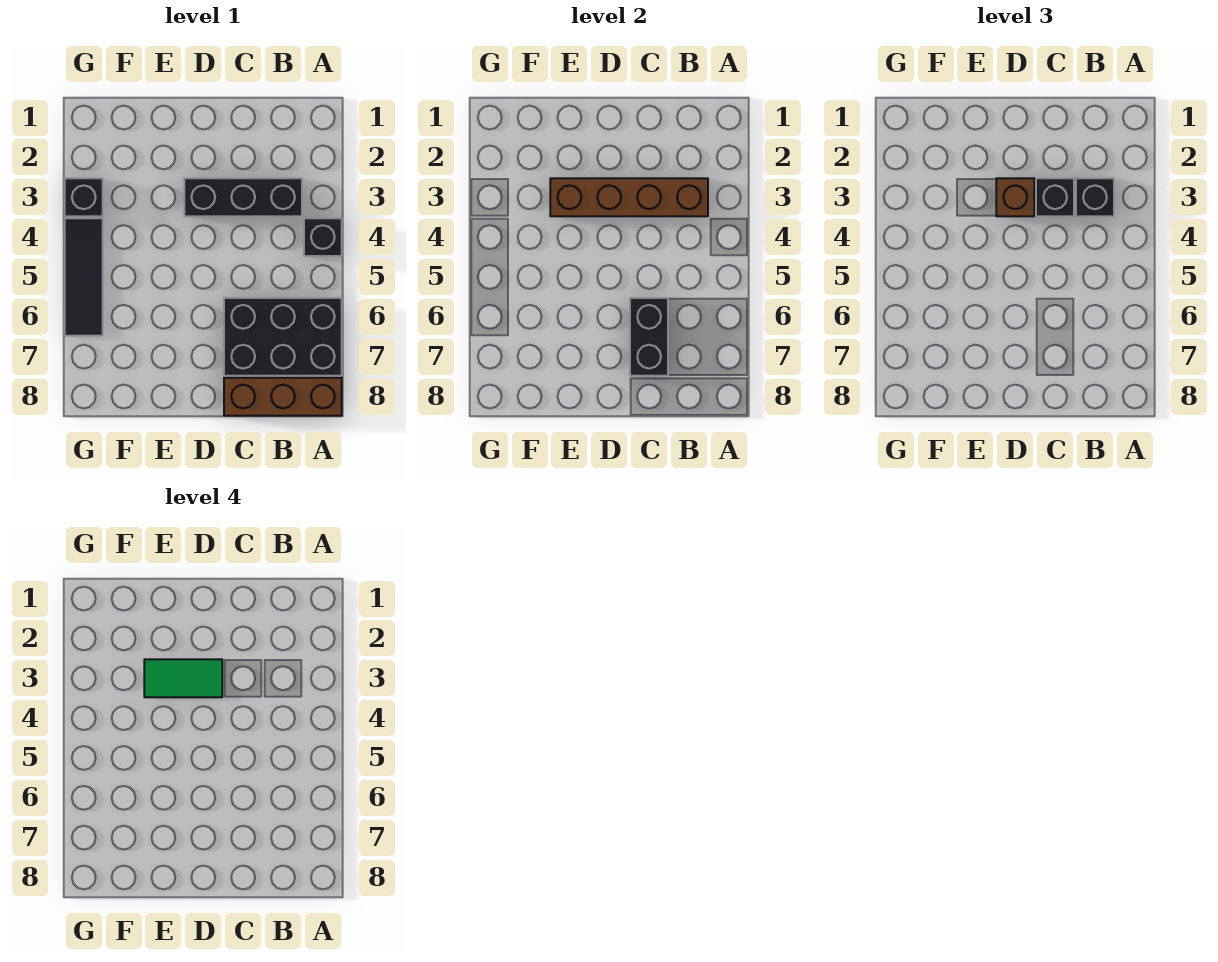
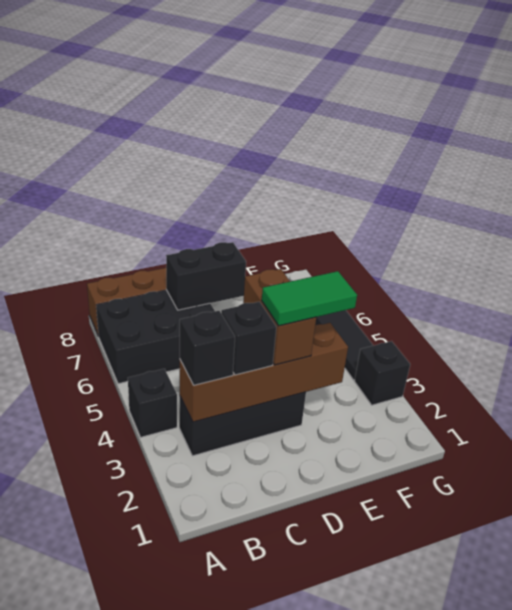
black 1x2 brick [630,298,668,376] -> black 1x2 brick turned to [166,242,246,310]
brown 1x1 brick [996,178,1034,216] -> brown 1x2 brick [243,269,316,365]

